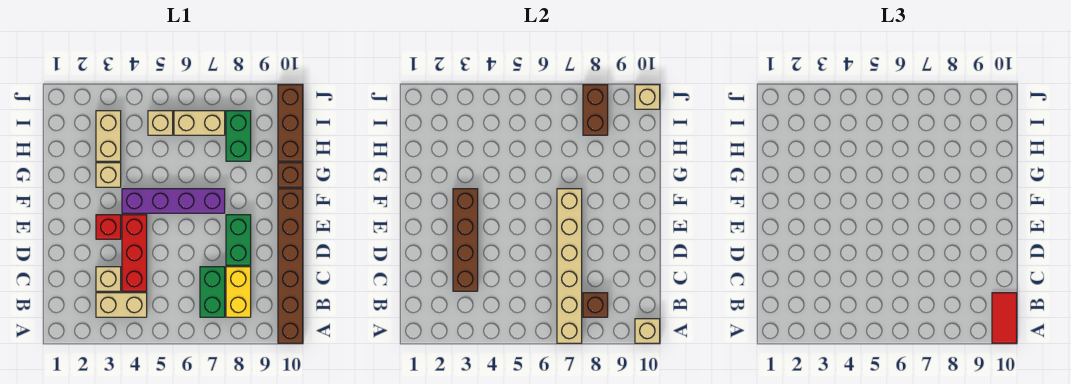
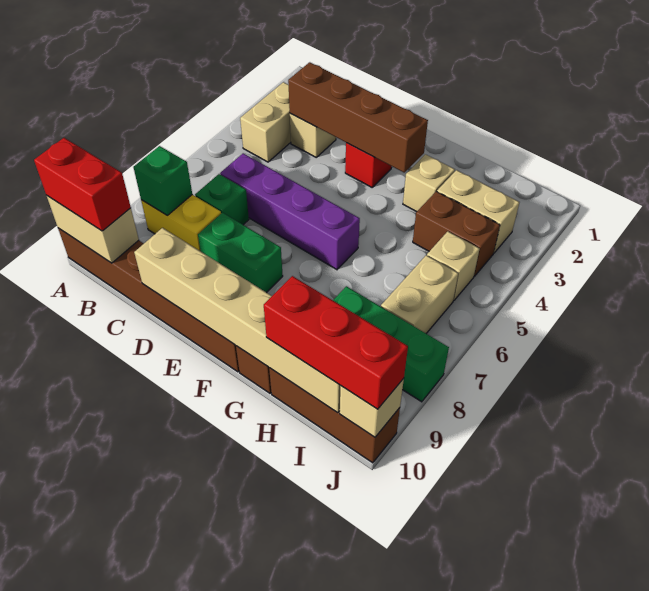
tan 1x6 brick [557,189,582,343] -> tan 1x6 brick moved to [134,228,341,413]
tan 1x1 brick [635,319,660,343] -> tan 1x2 brick [47,196,139,263]
red 1x2 tile [992,293,1017,343] -> red 1x2 brick [34,138,131,231]
green 1x2 brick [200,267,225,317] -> green 1x1 brick [195,174,249,225]
brown 1x1 brick [583,293,608,317] -> green 1x1 brick [133,146,192,215]
red 1x3 brick [122,215,147,291] -> red 1x3 brick moved to [264,276,408,409]
purple 1x4 brick [122,189,225,213] -> purple 1x4 brick turned to [220,153,360,270]
green 1x2 brick [226,111,251,161] -> green 1x3 brick [333,286,449,402]
brown 1x2 brick [583,85,608,135] -> brown 1x2 brick moved to [413,191,500,276]

